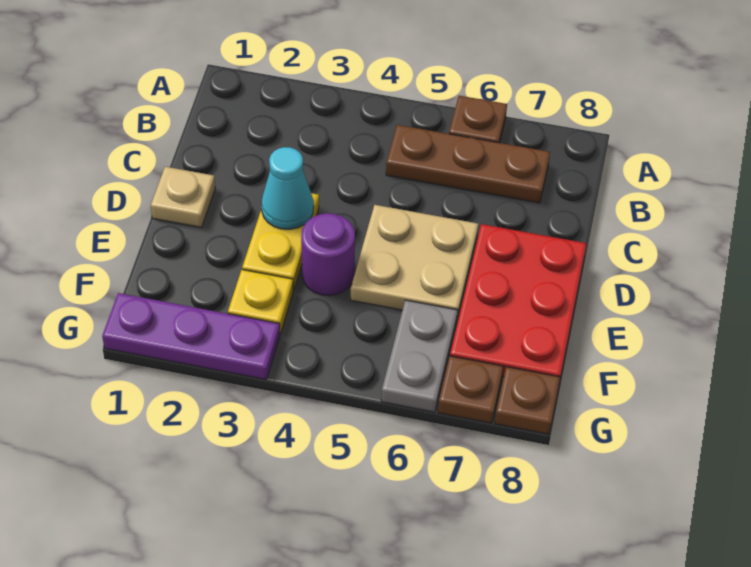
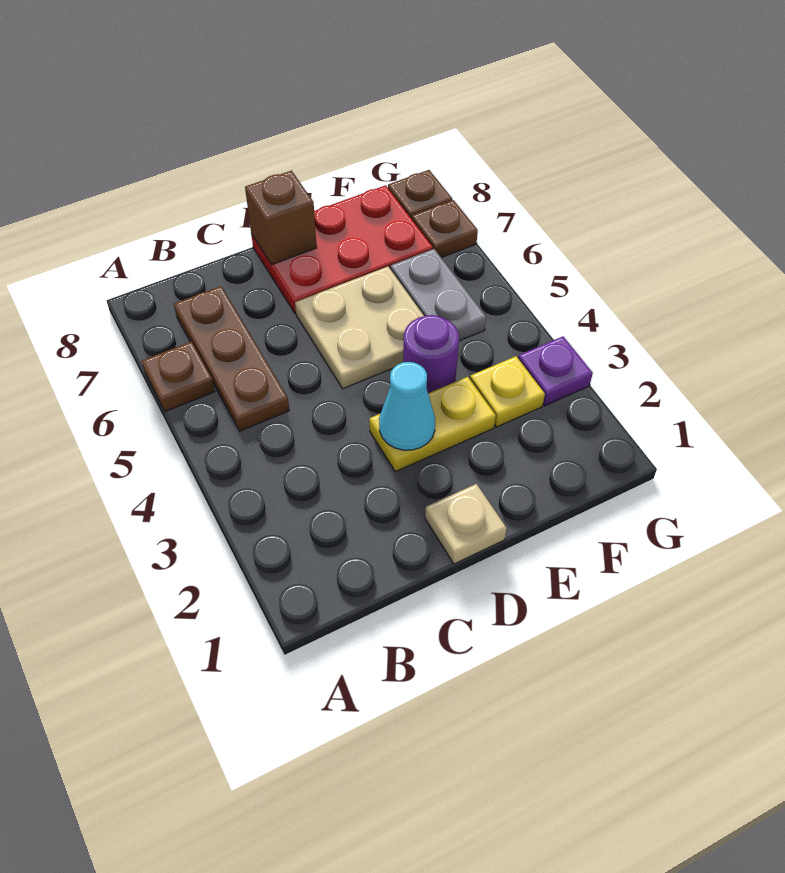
none -> brown 1x1 brick [245,171,317,265]
grey 1x2 plate [381,300,458,412] -> grey 1x2 plate turned to [390,249,486,341]
purple 1x3 plate [102,293,280,380] -> purple 1x1 plate [518,336,593,406]

